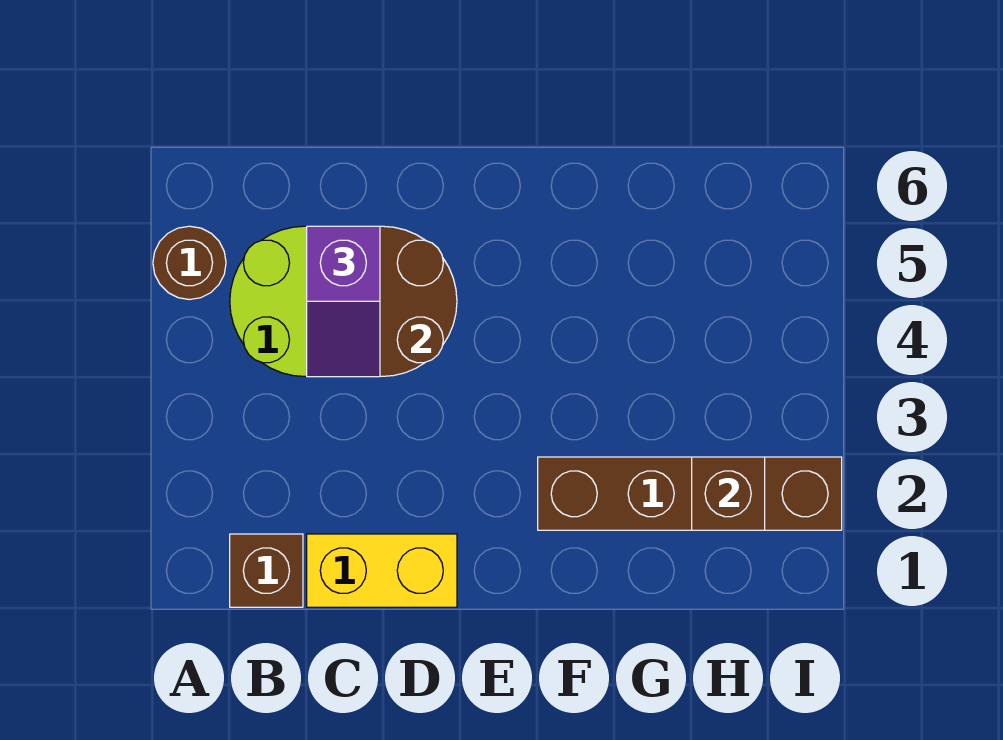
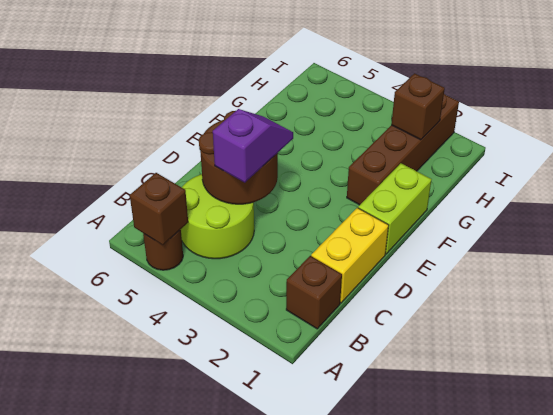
none -> brown 1x1 brick [130,173,188,245]
purple 1x2 slope [307,226,380,377] -> purple 1x2 slope turned to [213,109,293,182]
none -> lime 1x2 brick [358,163,432,254]

